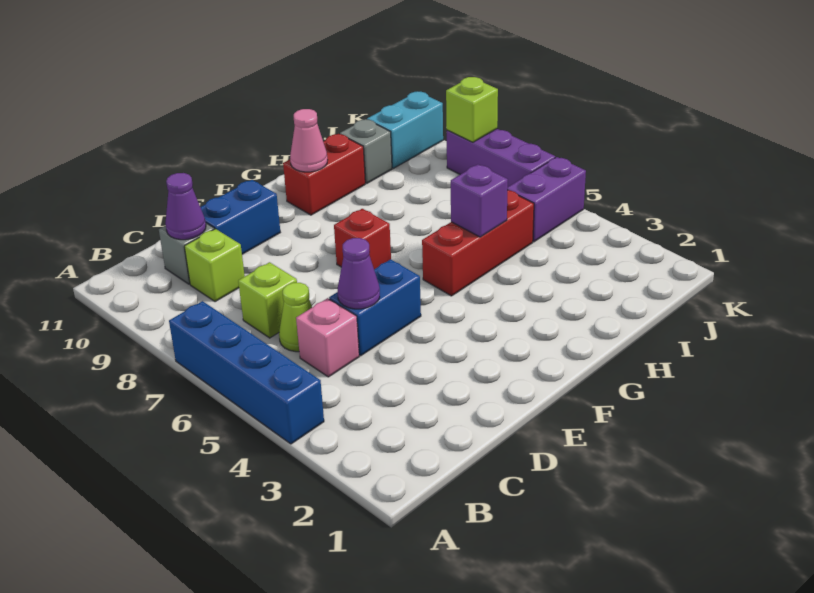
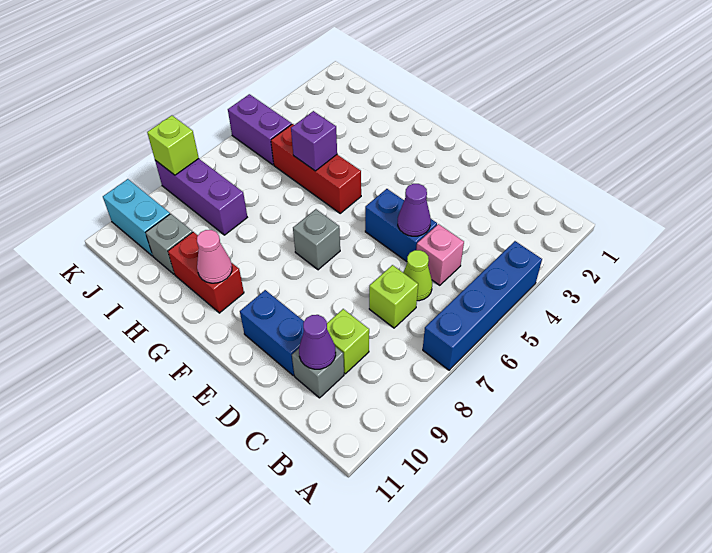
red 1x1 brick [334,209,391,269] -> grey 1x1 brick [293,209,340,270]
purple 1x3 brick [447,129,555,187] -> purple 1x3 brick turned to [155,159,247,235]

